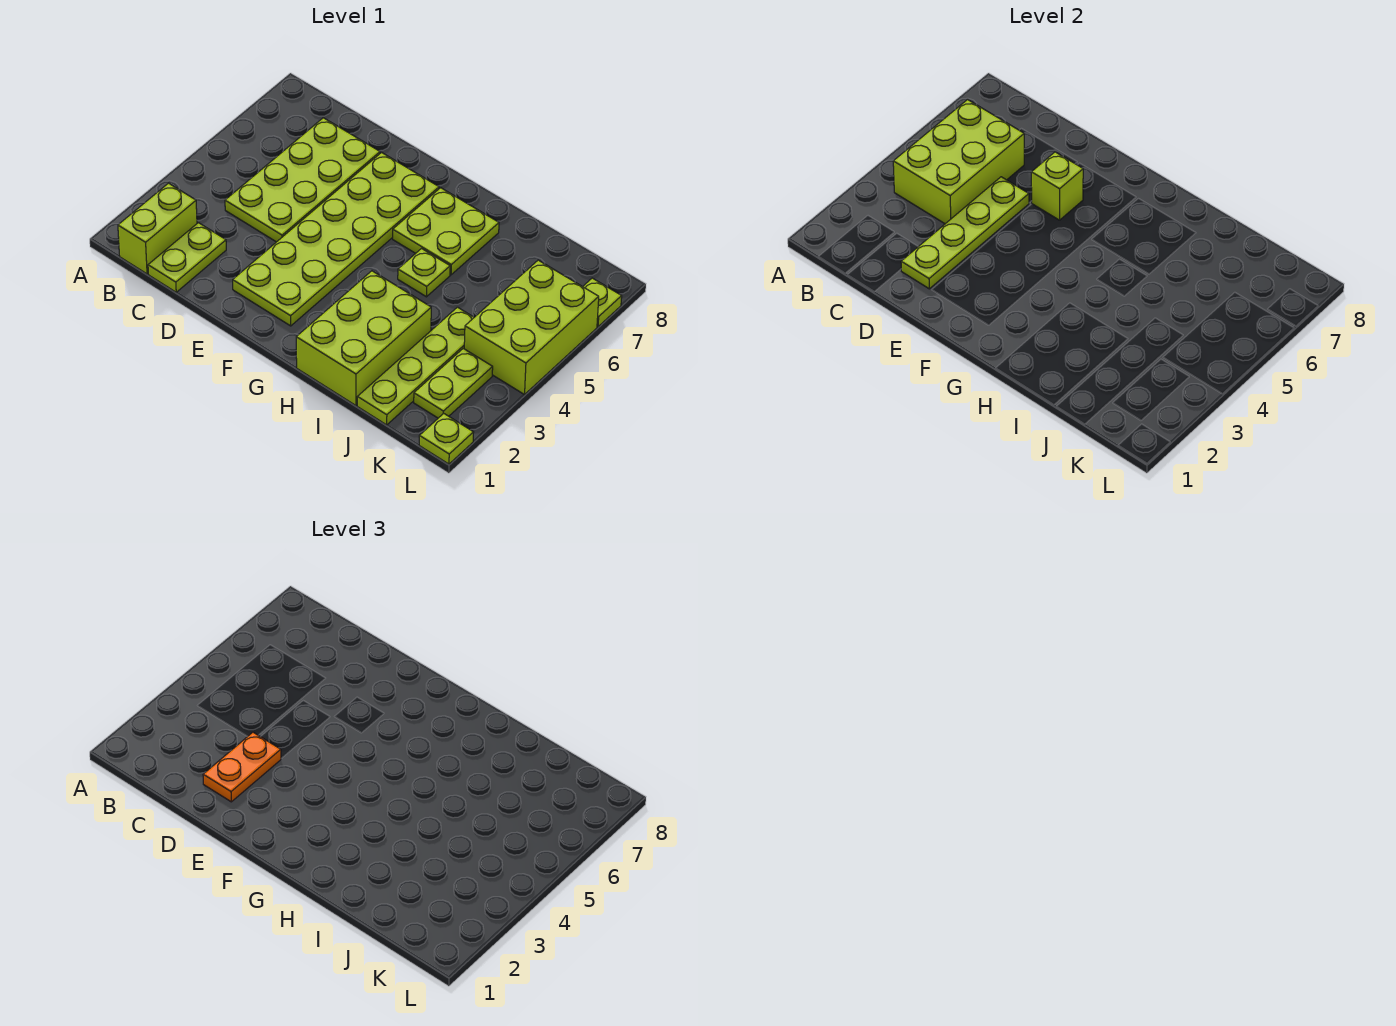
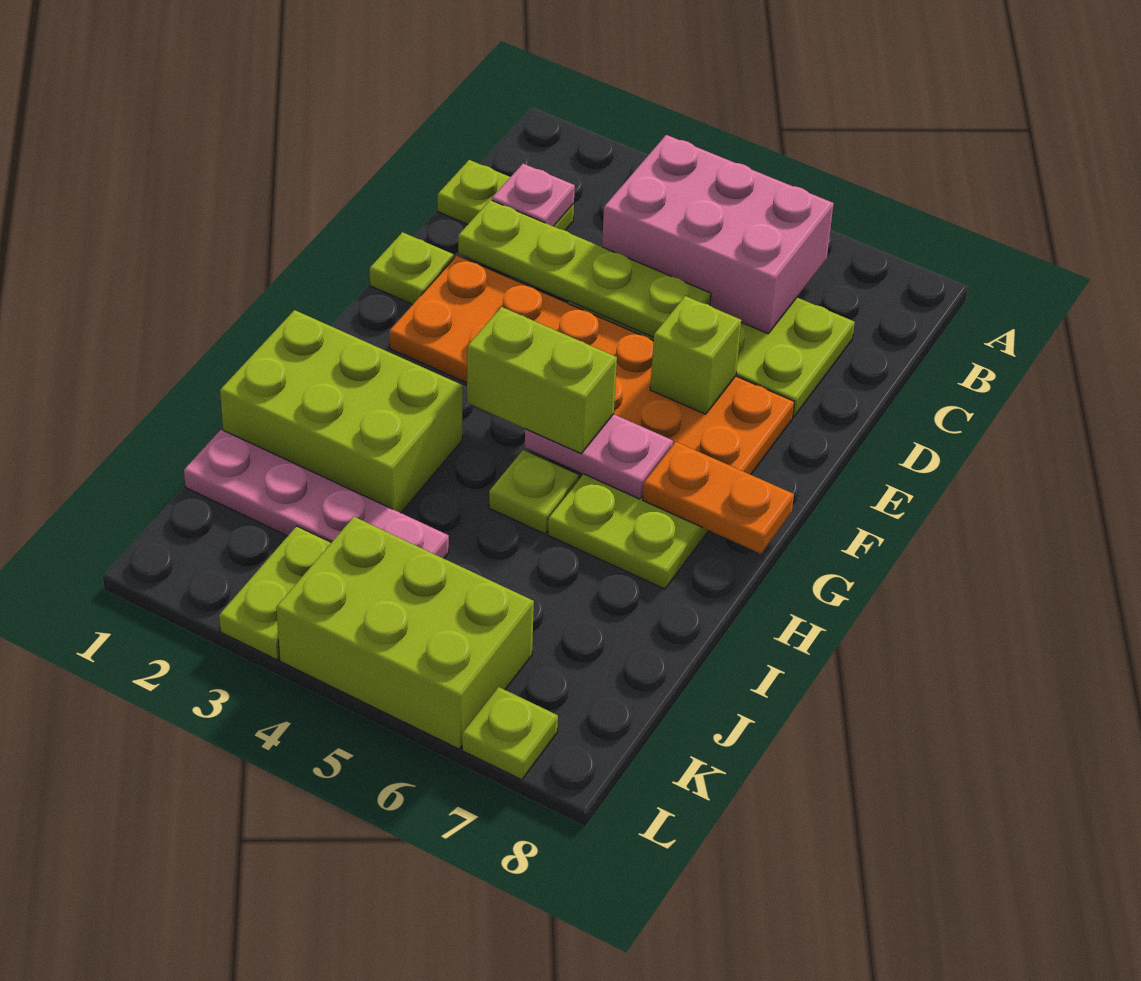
lime 1x2 brick [118,183,197,274] -> lime 1x2 brick moved to [467,307,617,454]
lime 2x3 brick [893,100,1024,224] -> pink 2x3 brick [602,135,834,333]
none -> pink 1x1 plate [492,164,575,226]
orange 1x2 plate [203,732,281,802] -> orange 1x2 plate moved to [643,442,794,554]
lime 2x6 plate [233,153,439,326] -> orange 2x6 plate [389,256,794,475]
none -> pink 1x2 plate [525,414,673,499]
lime 1x4 plate [357,307,474,425] -> pink 1x4 plate [184,430,449,558]
lime 1x2 plate [414,349,493,418] -> lime 1x2 plate turned to [219,526,331,660]
lime 1x1 plate [419,413,474,464] -> lime 1x1 plate moved to [370,232,454,305]

